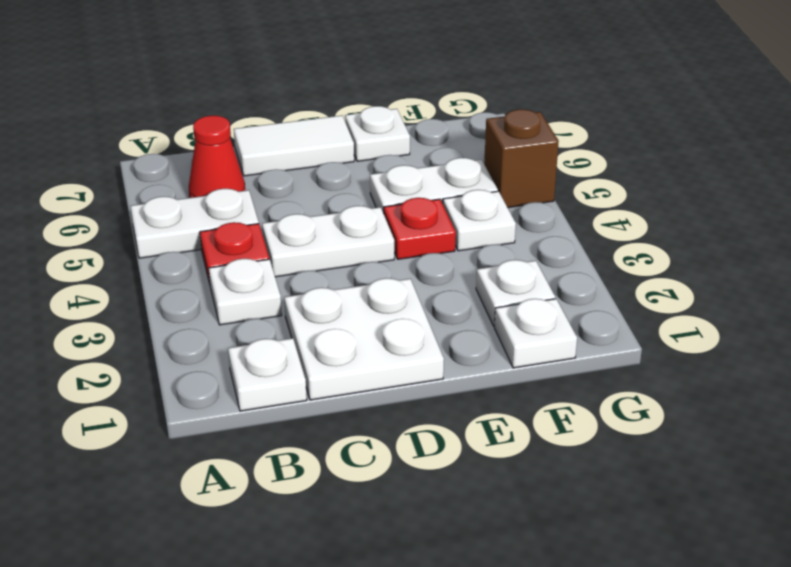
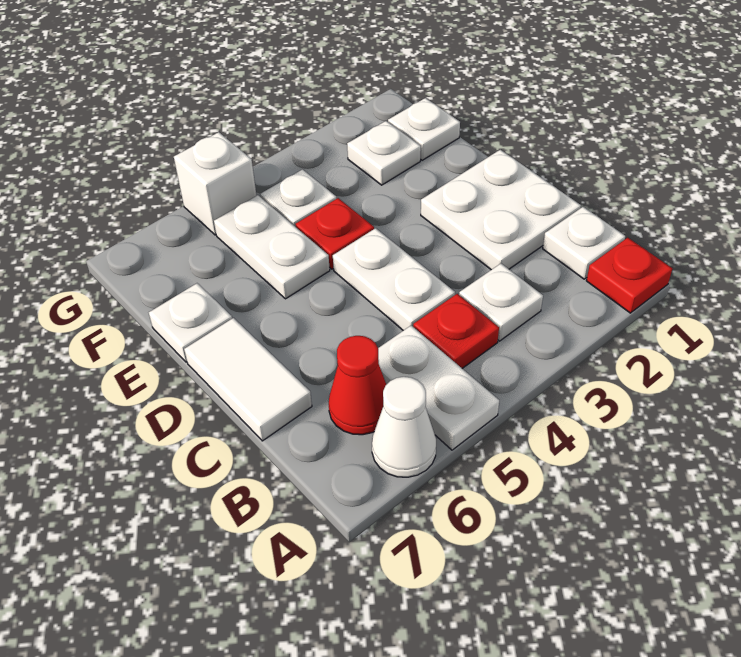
none -> red 1x1 plate [586,238,672,313]
none -> white 1x1 cone [372,377,436,477]
brown 1x1 brick [484,109,559,208] -> white 1x1 brick [174,132,257,235]

